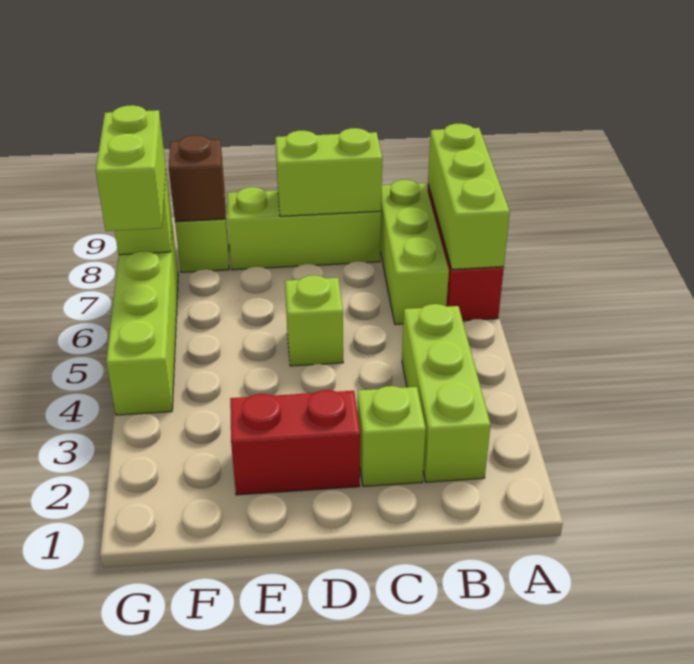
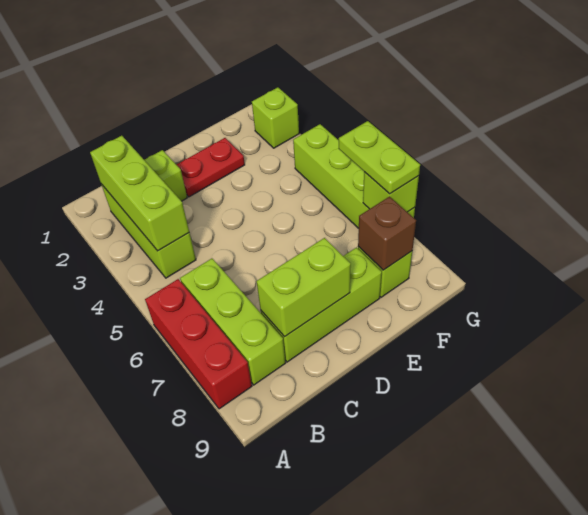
lime 1x3 brick [428,124,510,269] -> lime 1x3 brick moved to [90,136,189,251]
red 1x2 brick [230,390,360,495] -> red 1x2 plate [177,138,245,197]
lime 1x1 brick [285,275,343,366] -> lime 1x1 brick moved to [252,87,299,148]
lime 1x2 brick [96,105,166,231] -> lime 1x2 plate [339,121,420,194]

